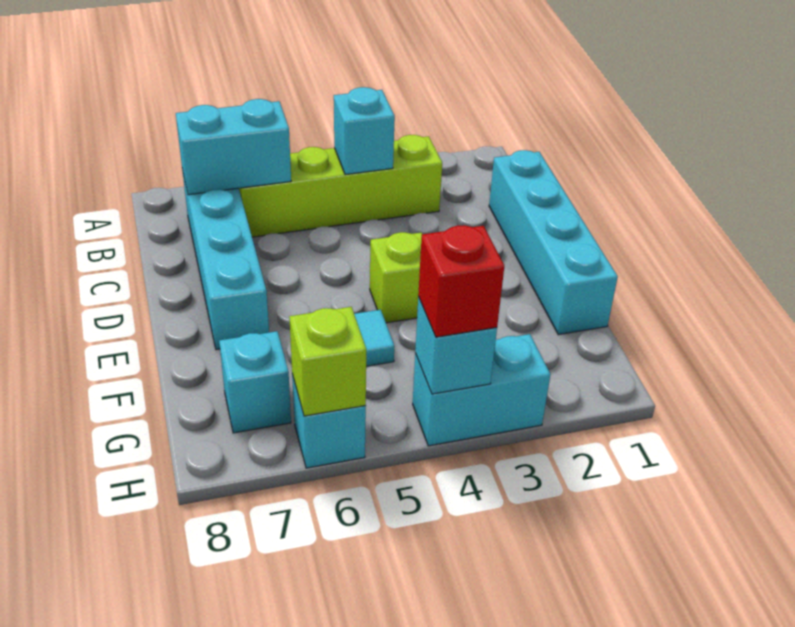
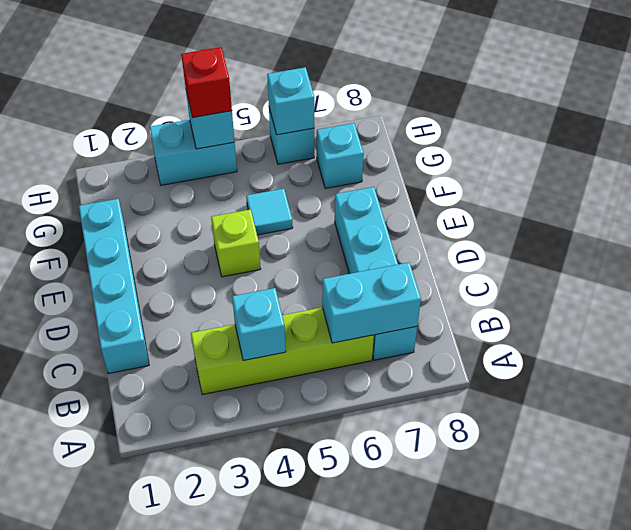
lime 1x1 brick [289,307,366,416] -> cyan 1x1 brick [267,67,314,135]

